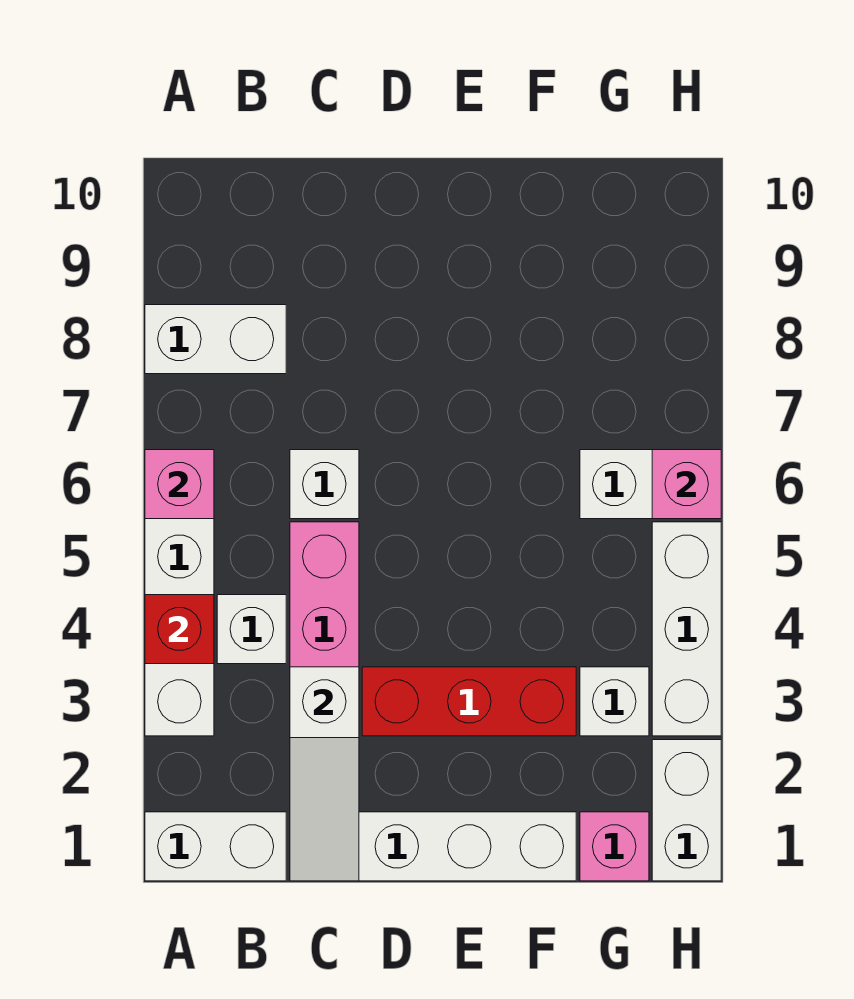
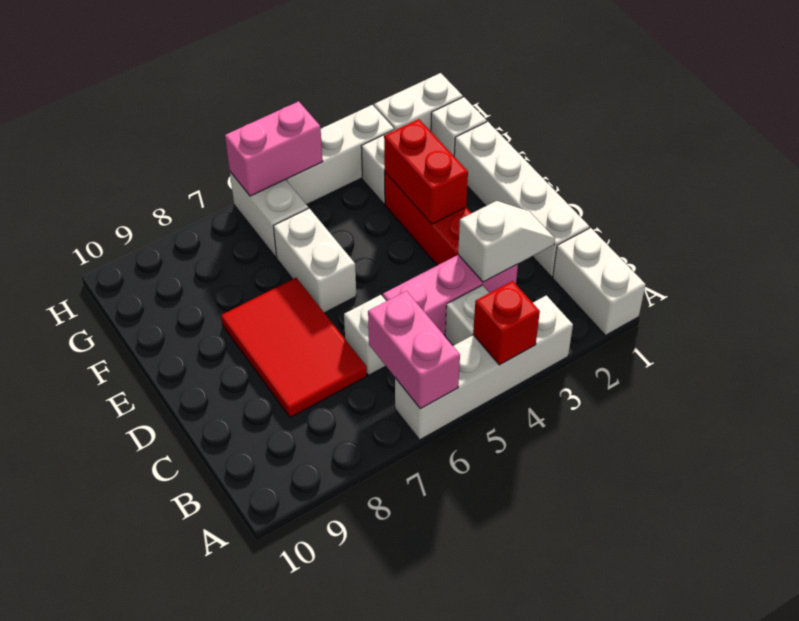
pink 1x1 brick [145,450,214,519] -> pink 1x2 brick [368,291,460,409]
white 1x2 brick [145,305,286,374] -> white 1x2 brick moved to [273,208,356,313]
white 1x3 slope [290,667,359,881] -> white 1x2 slope [458,201,555,282]
none -> red 2x3 tile [221,278,367,418]
none -> red 1x2 brick [384,119,468,224]
pink 1x1 brick [580,812,649,881] -> white 1x1 brick [431,97,487,156]
pink 1x1 brick [652,450,721,519] -> pink 1x2 brick [225,101,323,196]

